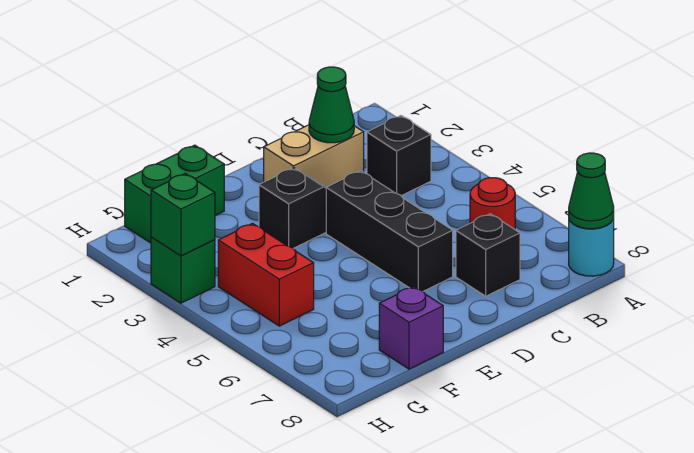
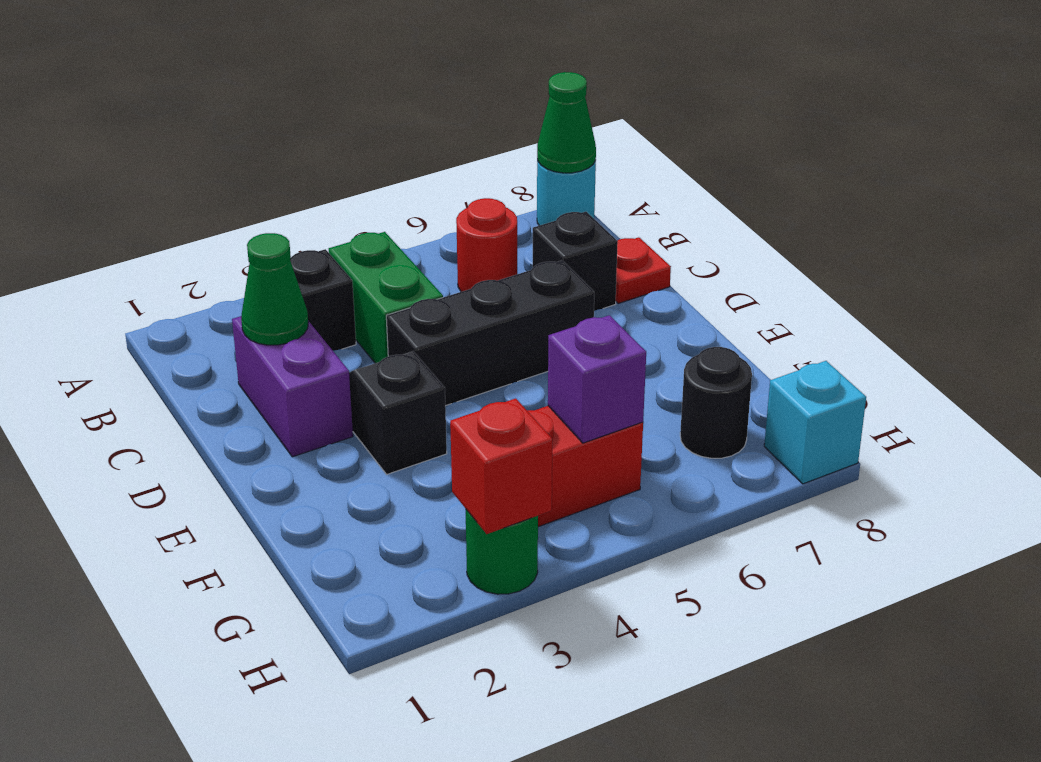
tan 1x2 brick [264,125,364,187] -> purple 1x2 brick [232,316,353,457]
none -> red 1x1 plate [616,237,671,304]
green 1x2 brick [125,145,224,243] -> green 1x2 brick moved to [329,232,443,363]
purple 1x1 brick [379,287,443,369] -> purple 1x1 brick moved to [548,315,646,443]
none -> black 1x1 round brick [680,347,752,458]
green 1x1 brick [151,237,215,303] -> green 1x1 round brick [466,510,538,594]
green 1x1 brick [151,173,215,256] -> red 1x1 brick [450,398,552,534]
none -> cyan 1x1 brick [764,361,866,484]

